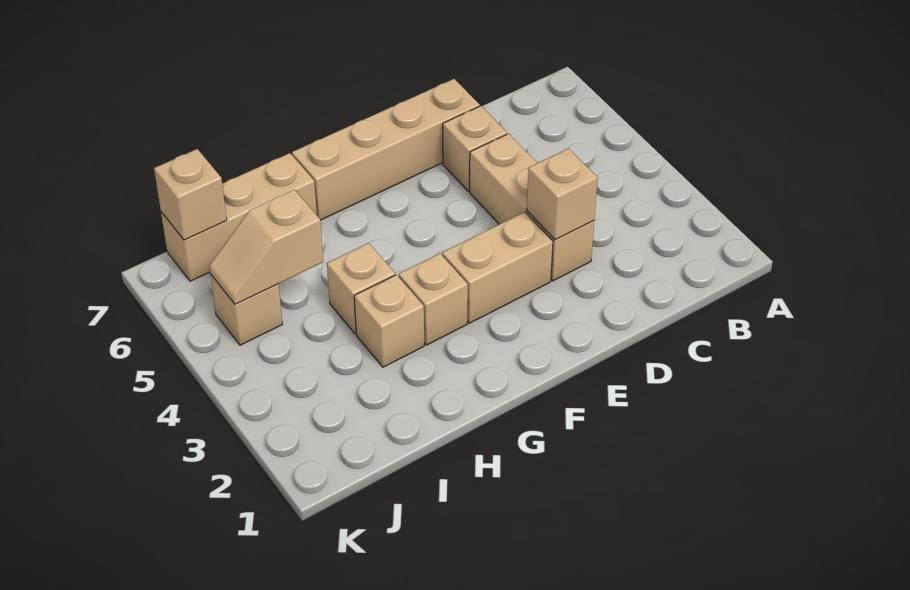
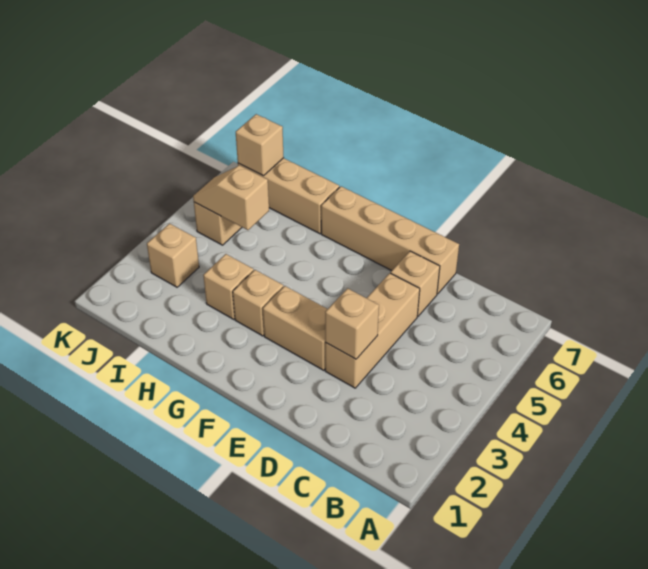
tan 1x1 brick [327,243,395,334] -> tan 1x1 brick moved to [147,224,199,287]

